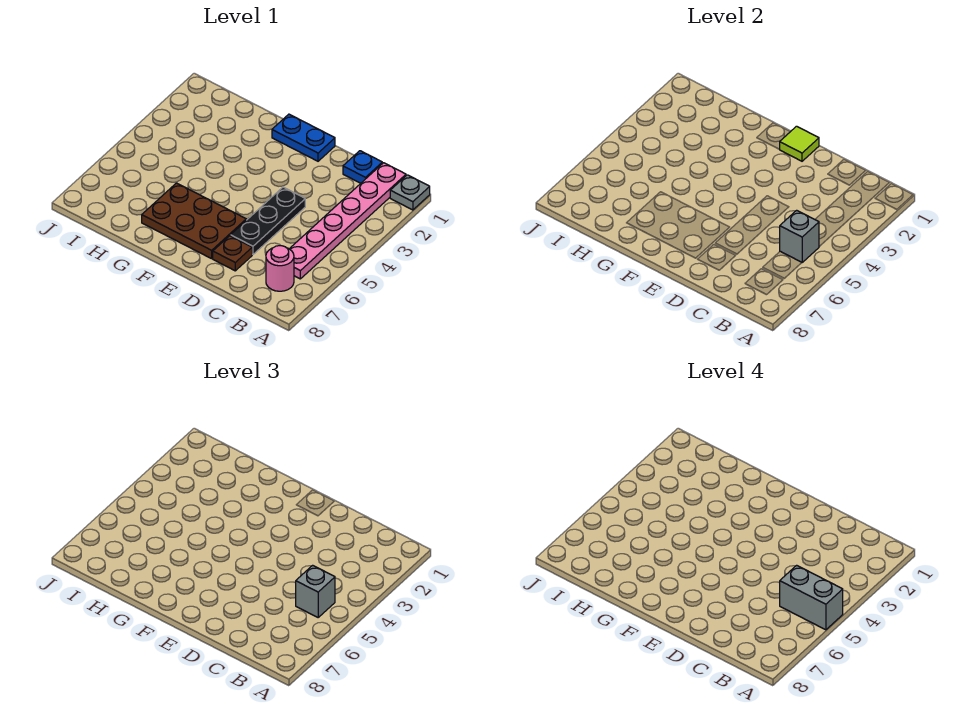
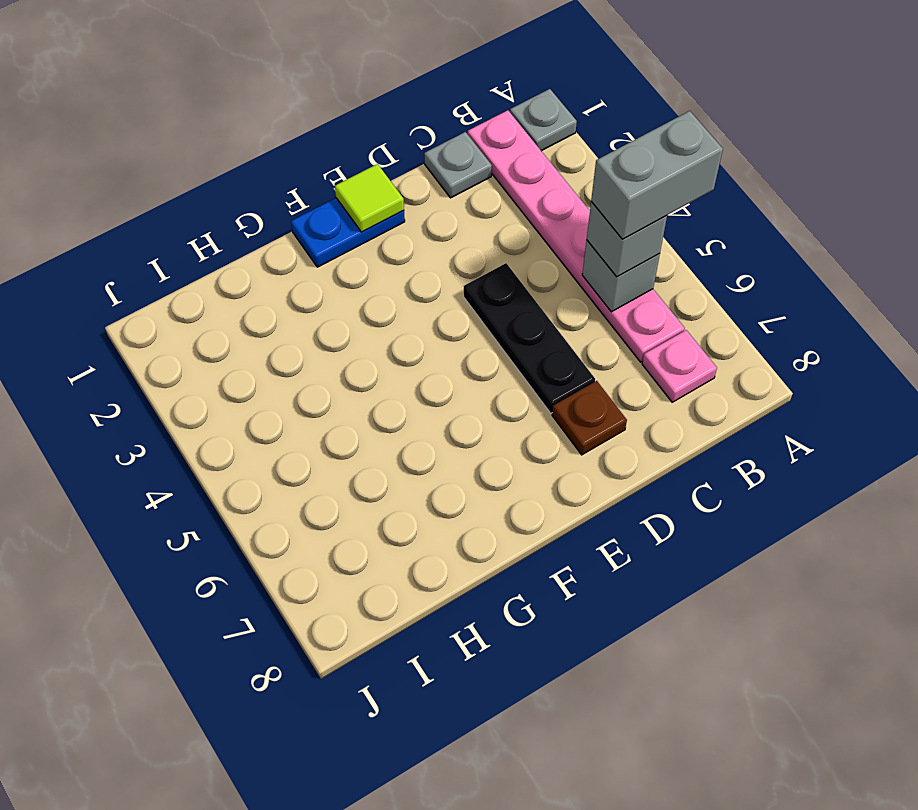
pink 1x1 round brick [266,246,294,291] -> pink 1x1 plate [642,330,717,402]
blue 1x1 plate [343,151,382,183] -> grey 1x1 plate [424,132,492,198]
brown 2x3 plate [142,183,246,259] -> none

